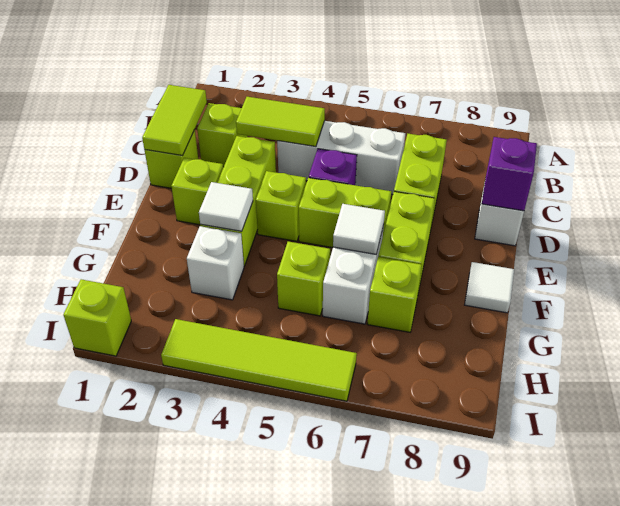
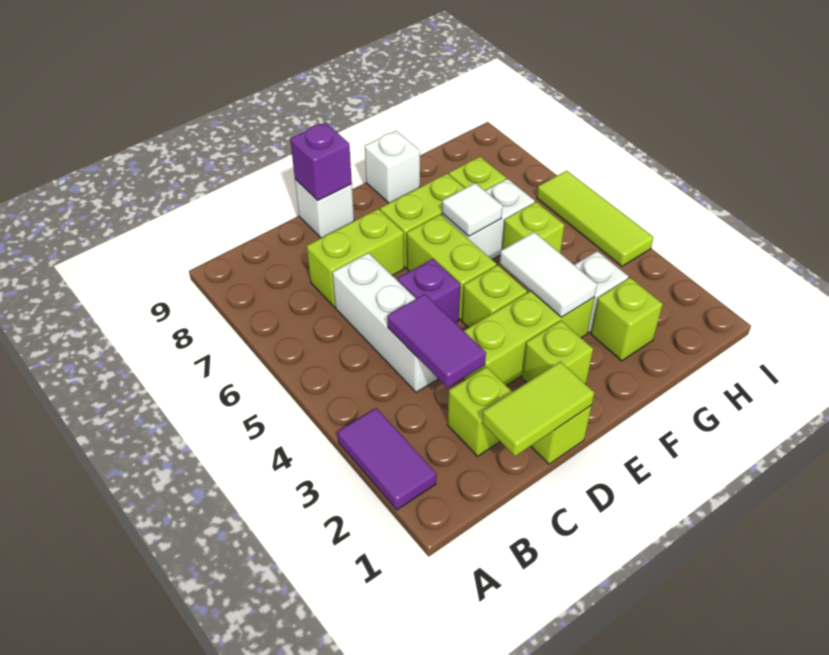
none -> purple 1x2 tile [337,408,436,510]
lime 1x2 tile [236,97,325,146] -> purple 1x2 tile [387,294,486,388]
white 1x1 tile [199,182,253,231] -> white 1x2 tile [500,232,597,317]
white 1x1 tile [465,262,514,313] -> white 1x1 brick [365,131,420,203]
lime 1x1 brick [64,279,131,356] -> lime 1x1 brick moved to [591,278,663,361]
lime 1x4 tile [161,319,357,401] -> lime 1x3 tile [537,171,654,266]

